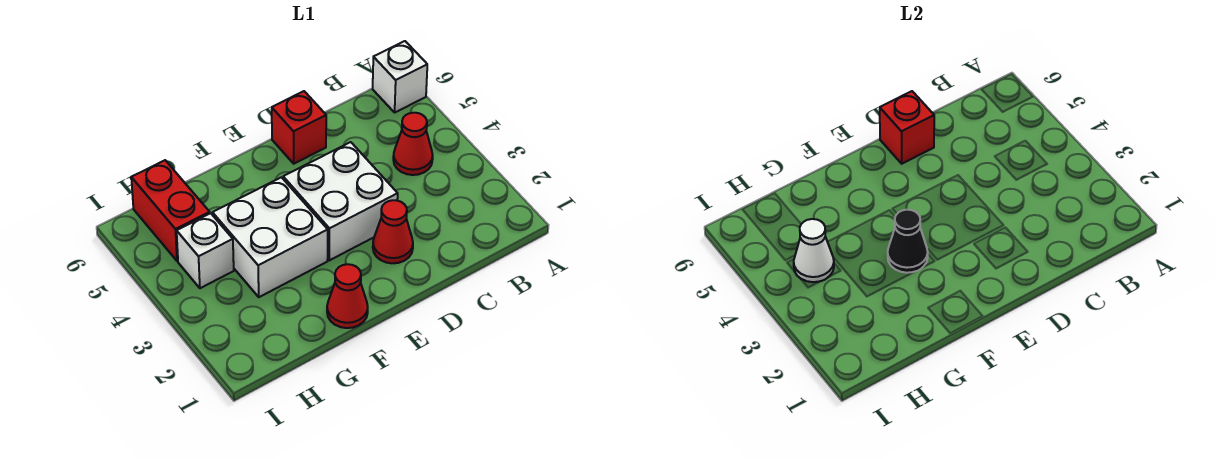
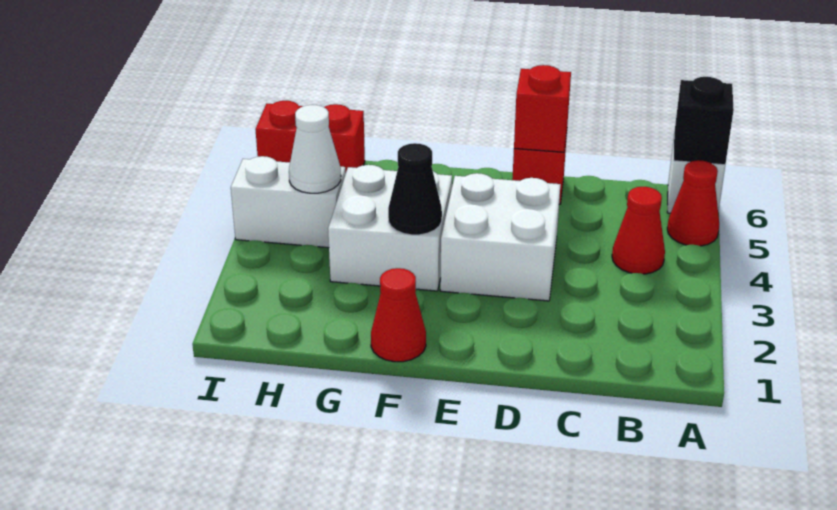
none -> black 1x1 brick [674,77,734,165]
red 1x1 cone [373,200,413,263] -> red 1x1 cone moved to [667,160,719,246]
white 1x1 brick [177,213,234,288] -> white 1x2 brick [231,156,346,248]
red 1x2 brick [131,160,210,261] -> red 1x2 brick turned to [255,101,365,172]

